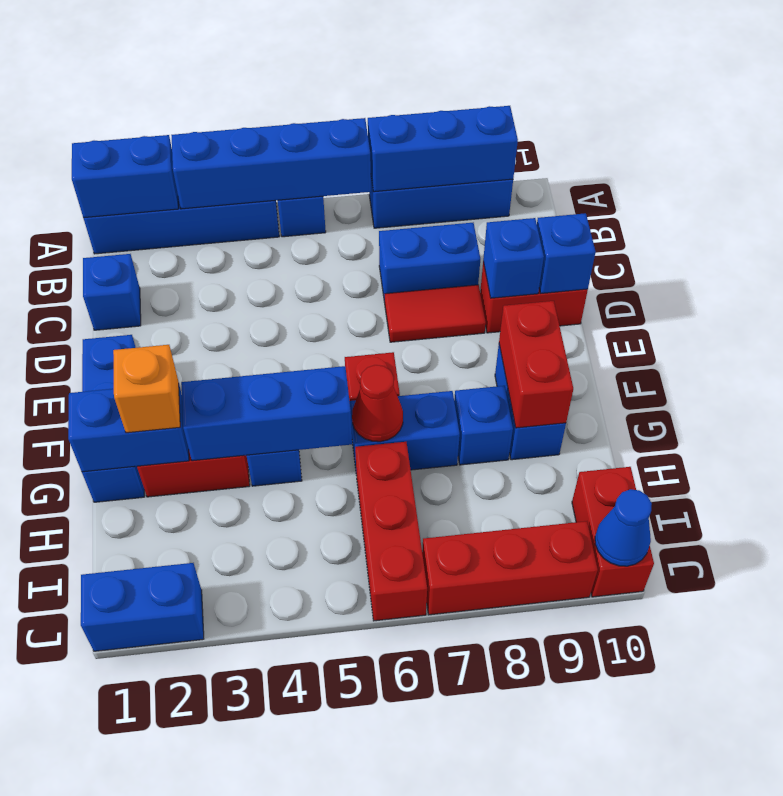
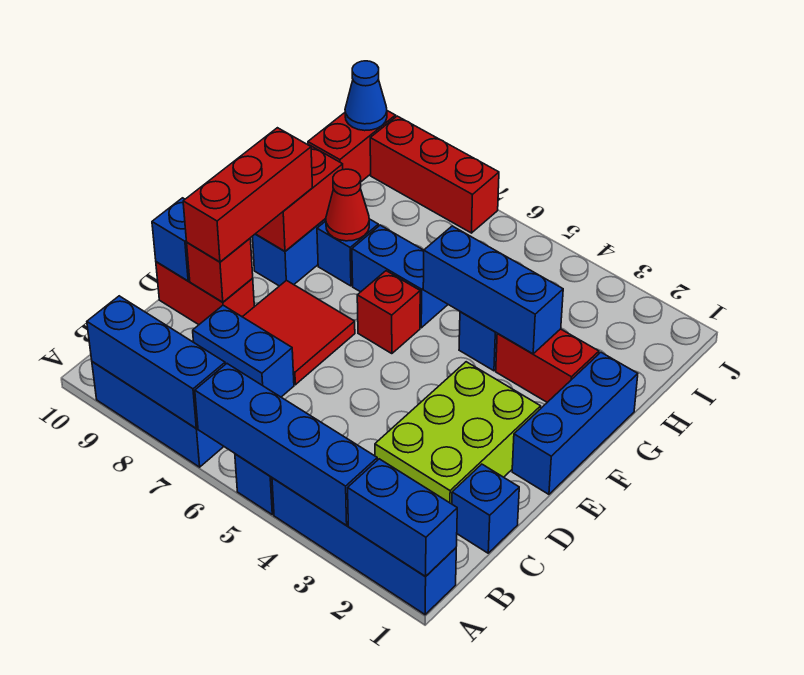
none -> lime 2x3 brick [375,362,541,504]
red 1x2 tile [385,285,486,342] -> red 2x2 tile [243,280,355,385]
blue 1x1 brick [483,218,544,298] -> red 1x1 brick [187,239,253,302]
blue 1x2 brick [68,386,189,472] -> none
orange 1x1 brick [113,345,180,433] -> none
red 1x1 cone [352,365,403,442] -> red 1x1 cone moved to [326,169,369,241]
red 1x3 brick [355,442,427,621] -> red 1x3 brick moved to [183,128,313,262]
blue 1x2 brick [81,563,204,651] -> none

